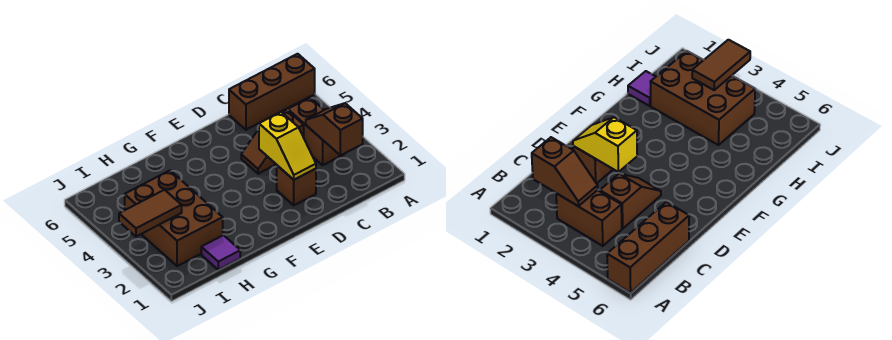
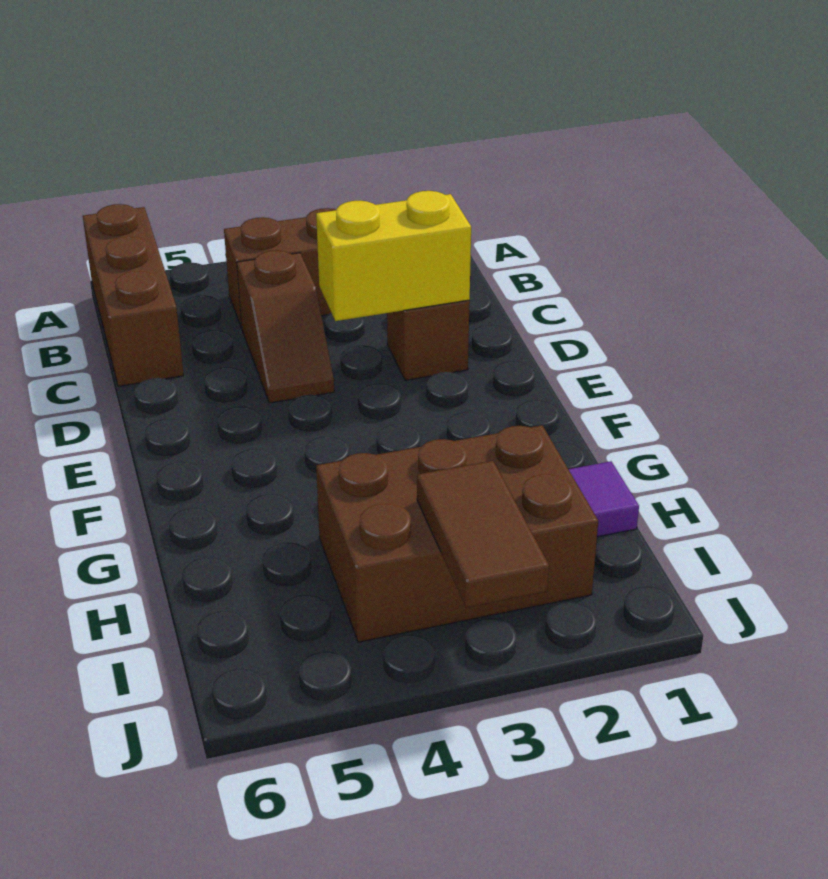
brown 1x2 slope [306,103,363,155] -> none
yellow 1x2 slope [259,112,316,180] -> yellow 1x2 brick [316,191,471,321]

